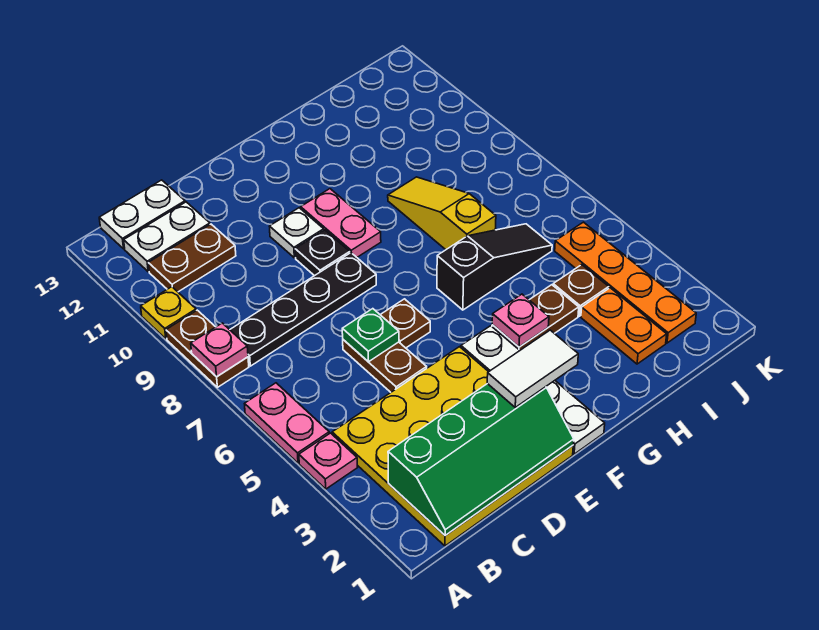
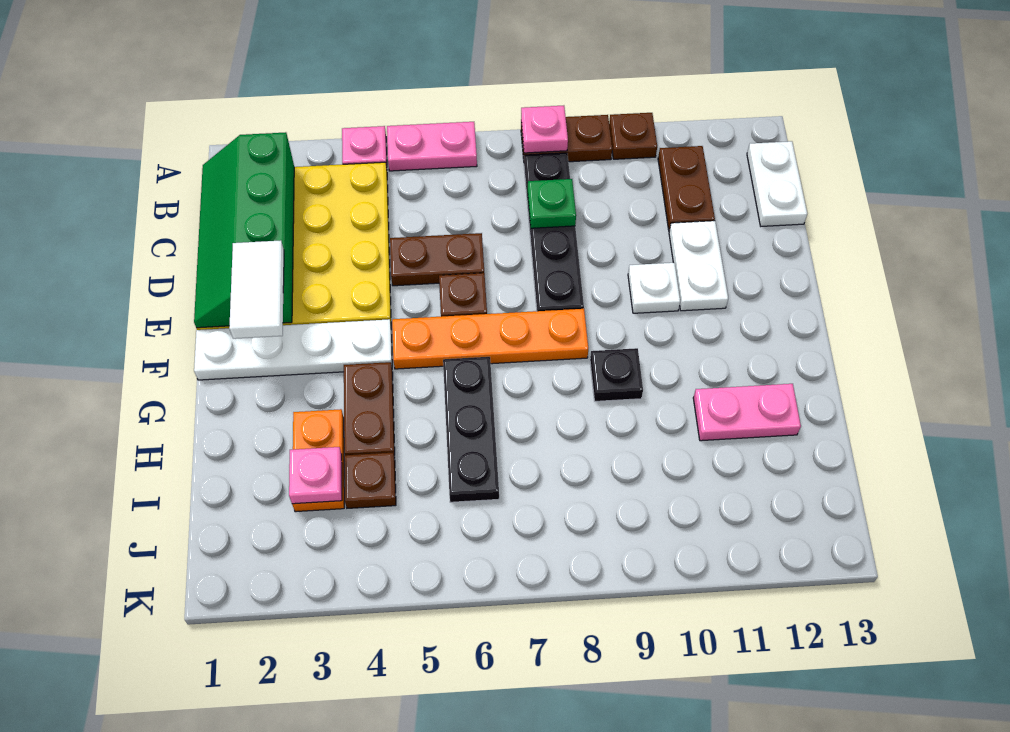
yellow 1x1 plate [141,287,196,339] -> brown 1x1 plate [609,113,657,159]
white 1x2 plate [124,202,210,272] -> white 1x2 plate moved to [669,221,728,311]
green 1x1 plate [342,309,399,362] -> green 1x1 plate moved to [528,179,576,228]
black 1x1 plate [295,230,350,276] -> black 1x1 plate moved to [590,348,643,401]
pink 1x2 plate [301,189,381,257] -> pink 1x2 plate moved to [693,384,801,441]
pink 1x1 plate [492,294,549,347] -> pink 1x1 plate moved to [289,447,342,504]
black 1x3 slope [437,224,552,310] -> black 1x3 plate [443,357,499,502]
yellow 1x3 slope [388,177,496,250] -> none
orange 1x2 plate [581,288,667,364] -> orange 1x2 plate turned to [292,409,344,512]
orange 1x4 plate [555,222,696,343] -> orange 1x4 plate moved to [392,309,588,369]

